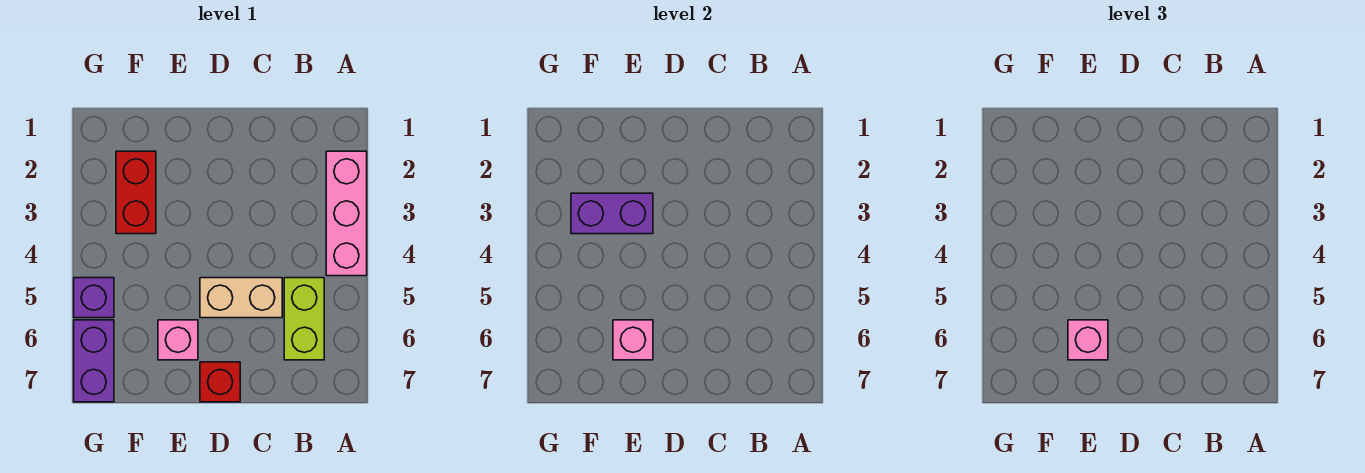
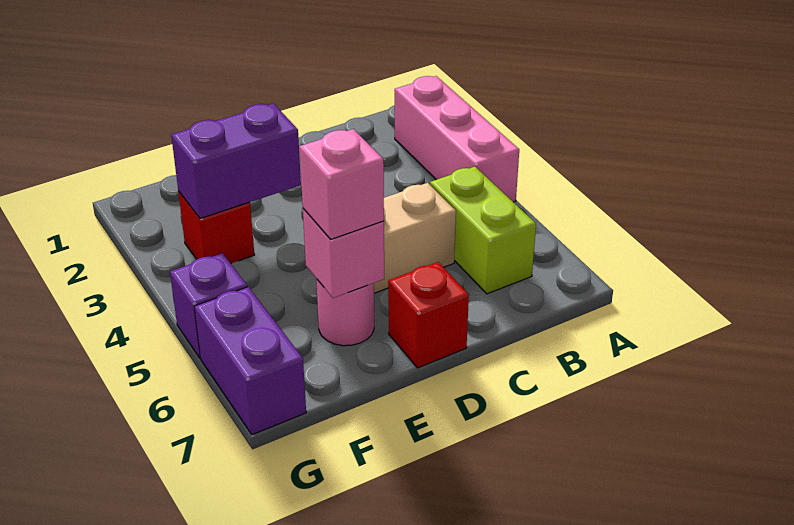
pink 1x1 brick [158,320,198,360] -> pink 1x1 round brick [316,279,374,346]
red 1x2 brick [116,151,156,234] -> red 1x1 brick [178,191,254,263]

